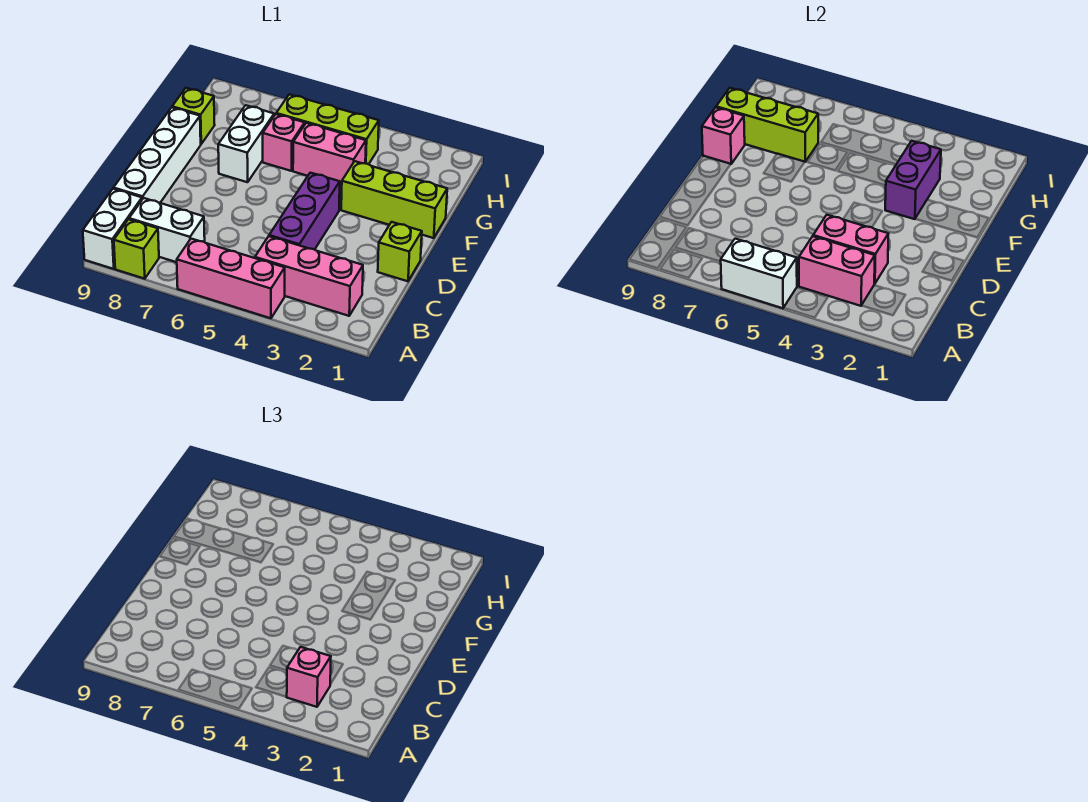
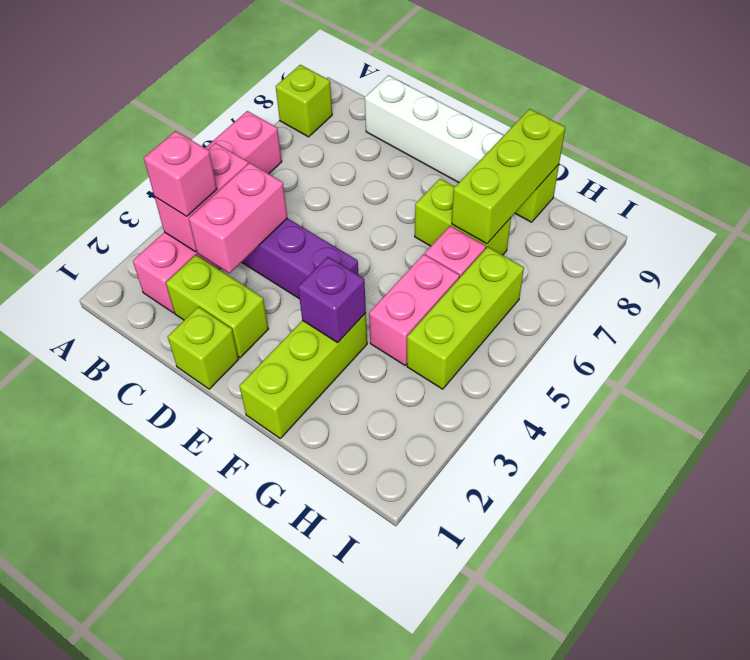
white 1x2 brick [721,239,797,308] -> none
white 1x2 brick [83,189,142,269] -> none
white 1x2 brick [129,198,205,262] -> none
none -> lime 1x2 brick [166,255,268,358]
purple 1x2 brick [885,141,941,219] -> purple 1x1 brick [298,257,366,343]
white 1x2 brick [218,105,274,182] -> lime 1x2 brick [415,179,511,255]
pink 1x1 brick [702,107,745,164] -> none

